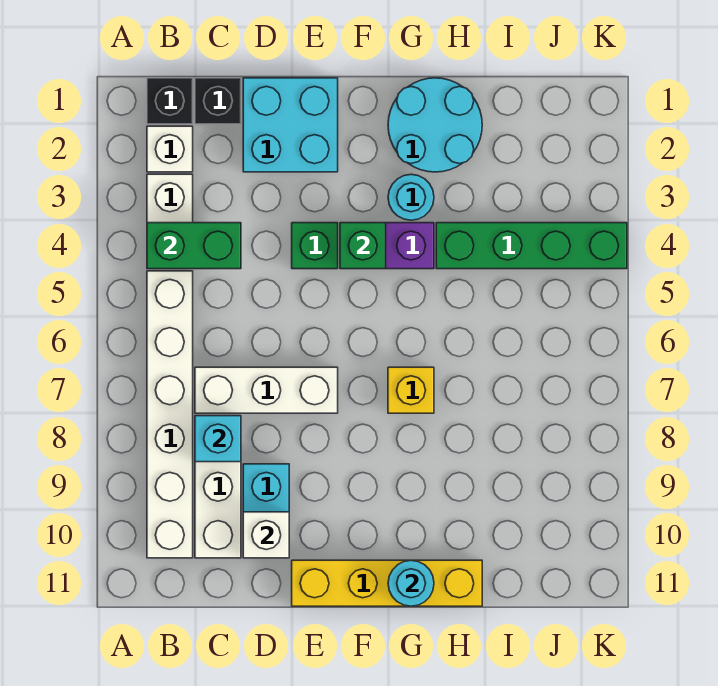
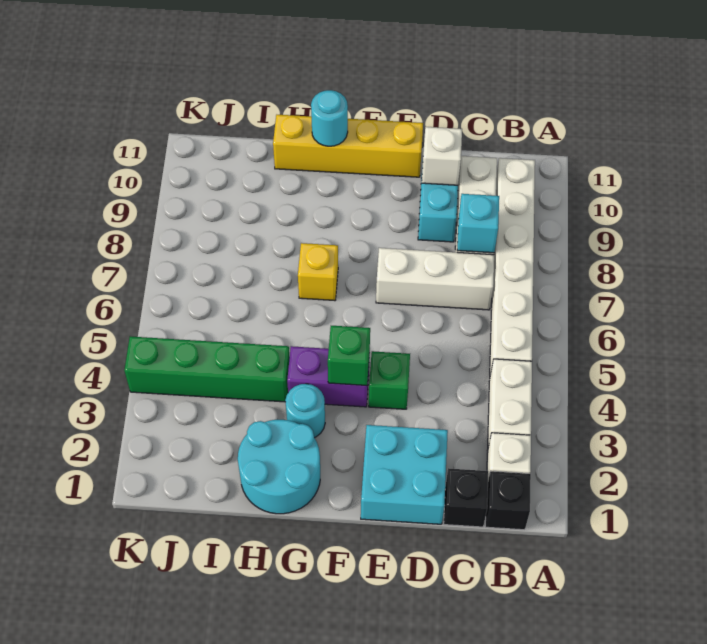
green 1x2 brick [147,223,241,269] -> none

